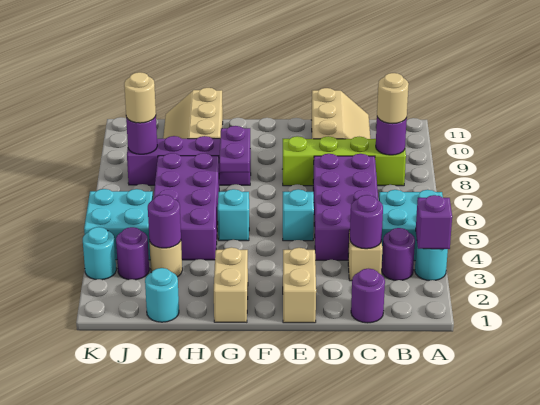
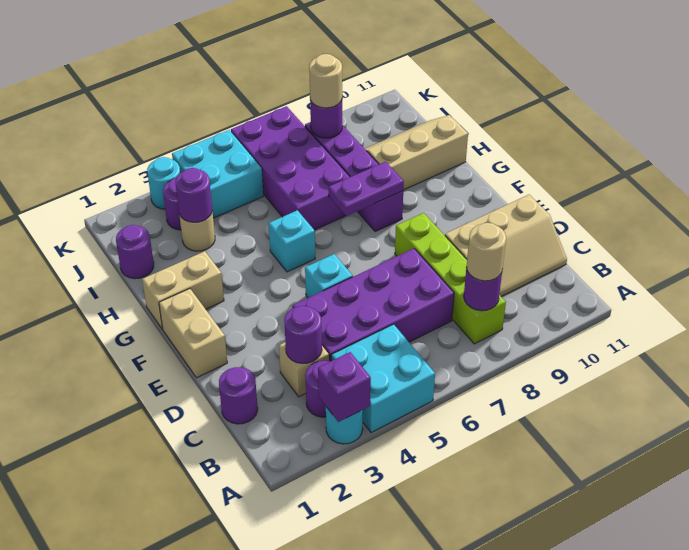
tan 1x2 brick [283,248,316,323] -> tan 1x2 brick turned to [159,289,227,378]
purple 2x4 brick [153,153,219,260] -> purple 2x4 brick turned to [231,106,350,230]
cyan 1x1 round brick [145,268,179,322] -> purple 1x1 round brick [116,225,154,279]

